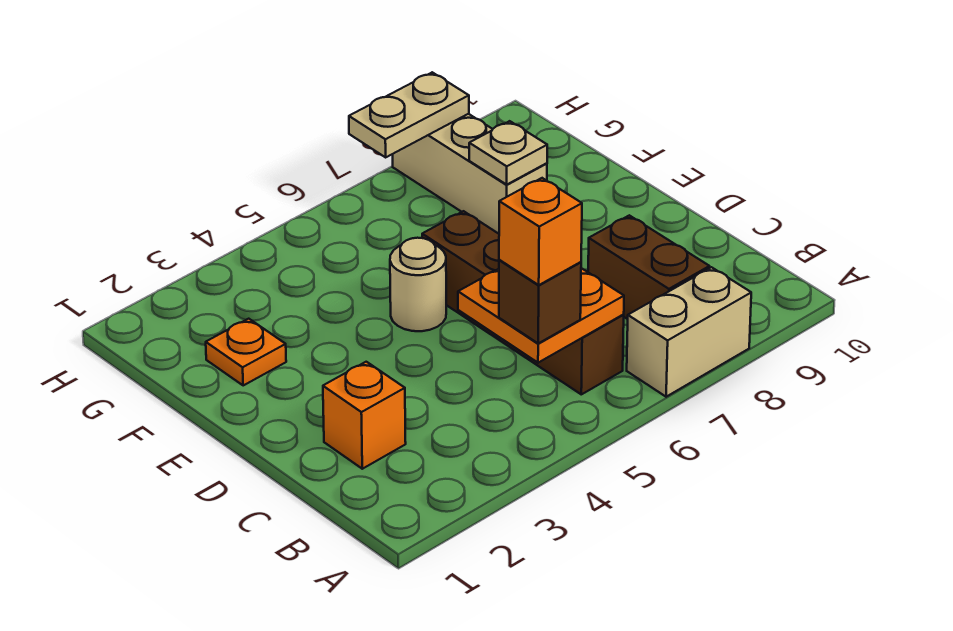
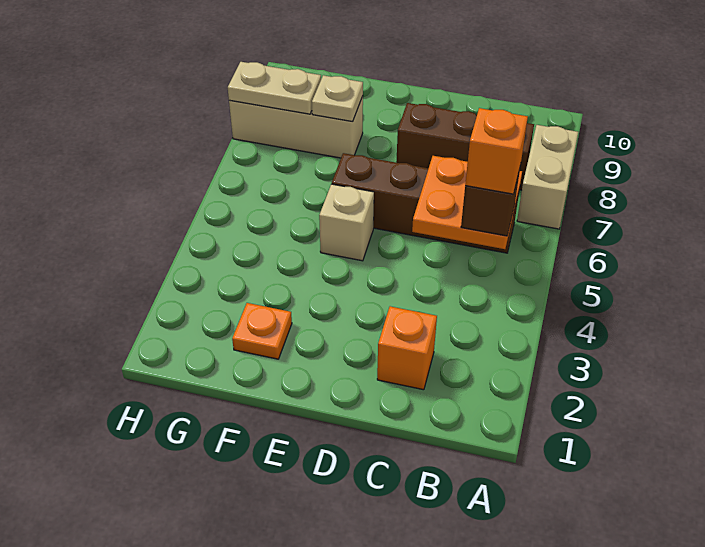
brown 1x2 brick [588,215,710,319] -> brown 1x3 brick [396,103,534,190]
tan 1x1 round brick [390,238,446,331] -> tan 1x1 brick [319,184,374,261]
tan 1x2 plate [349,72,469,157] -> tan 1x2 plate turned to [228,62,321,114]

